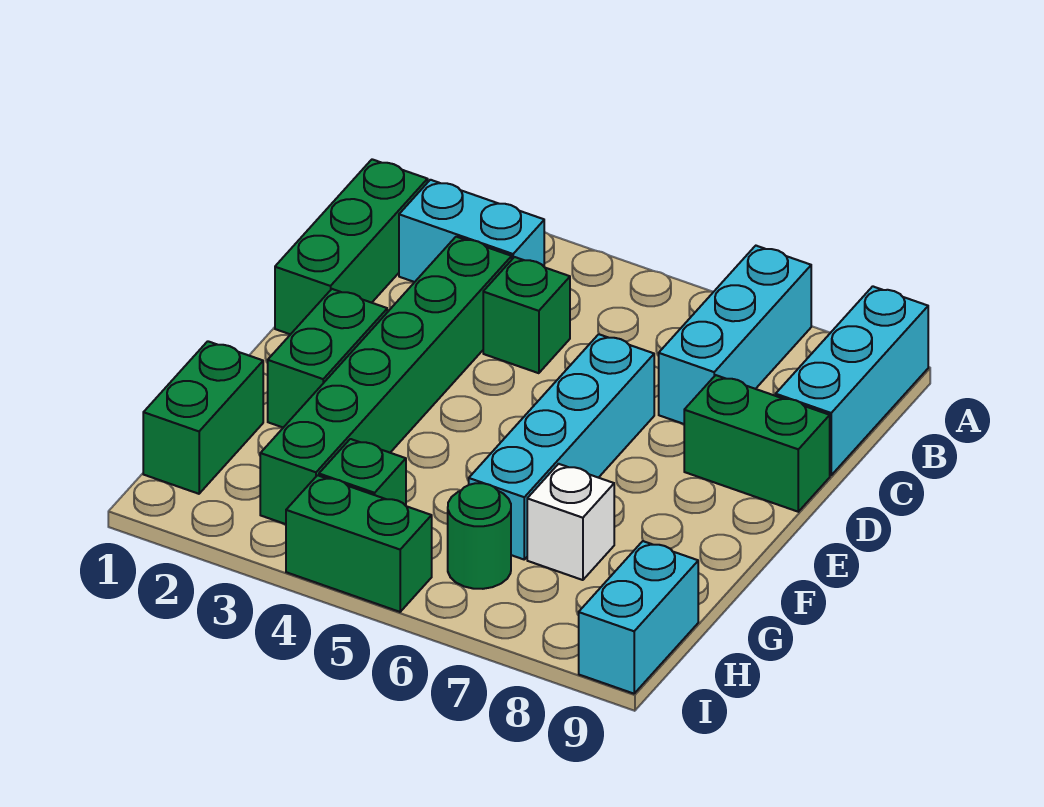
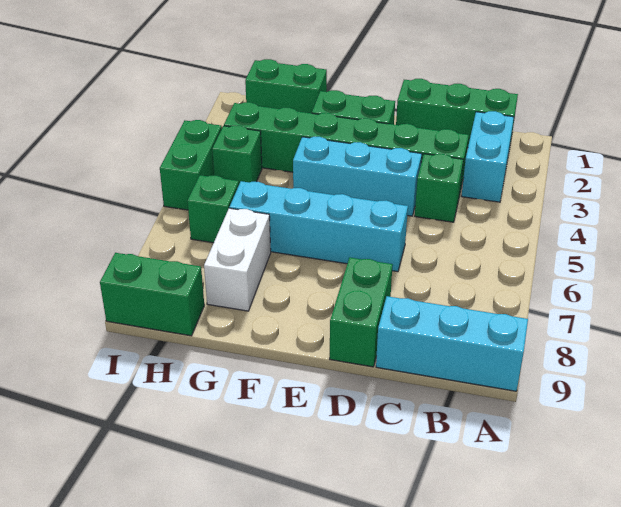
cyan 1x3 brick [659,246,811,424] -> cyan 1x3 brick moved to [293,137,422,216]
white 1x1 brick [527,464,614,580] -> white 1x2 brick [204,208,271,311]
green 1x1 round brick [448,483,511,589] -> green 1x1 brick [187,175,239,243]
cyan 1x2 brick [579,541,698,694] -> green 1x2 brick [100,253,204,336]

